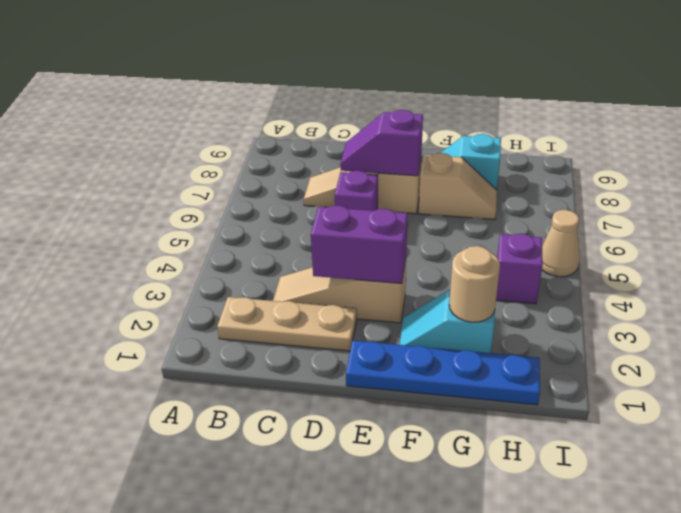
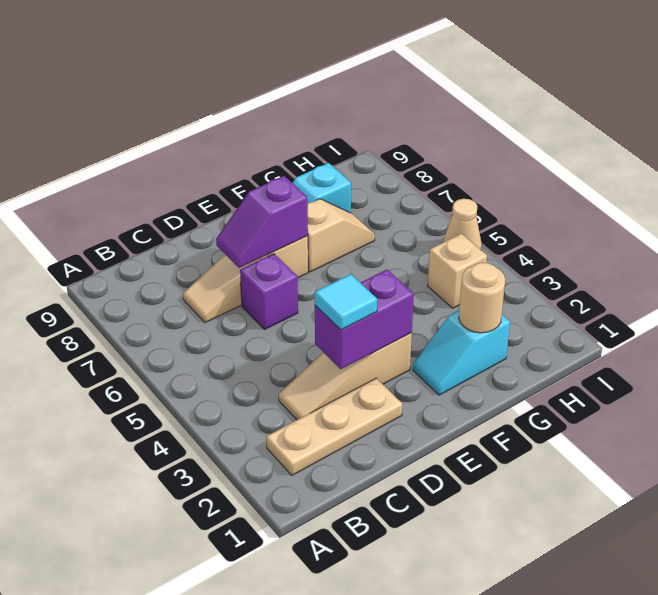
none -> cyan 1x1 tile [315,274,377,330]
blue 1x4 plate [346,341,540,405] -> none
purple 1x1 brick [496,234,543,304] -> tan 1x1 brick [428,234,487,308]

